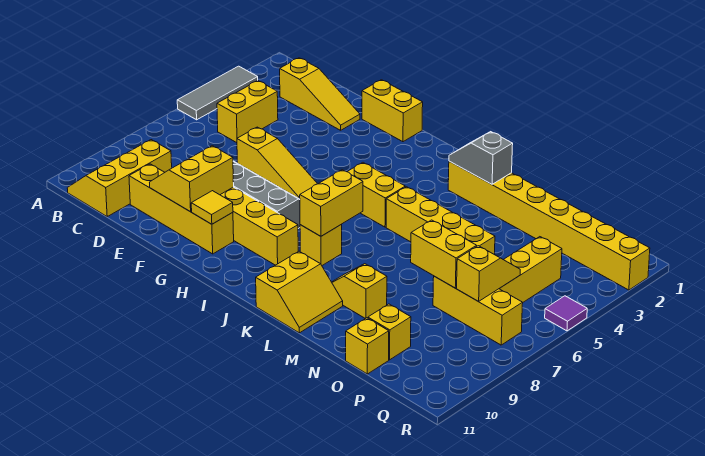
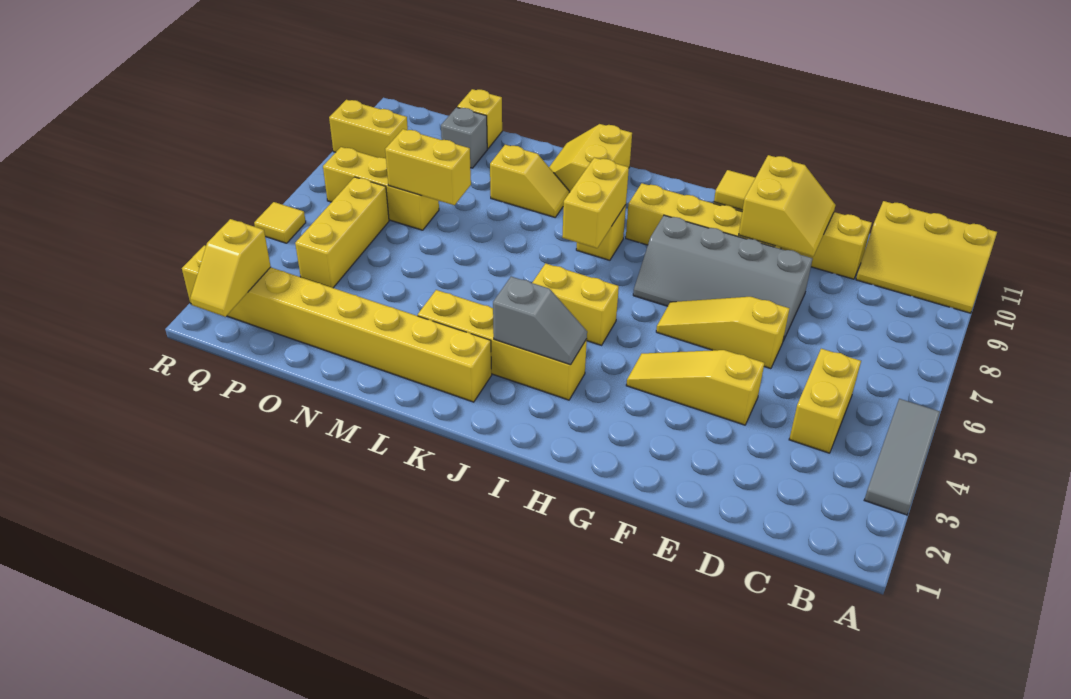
yellow 2x3 slope [67,140,172,216] -> yellow 2x3 slope turned to [856,201,997,313]
yellow 1x3 slope [280,58,360,130] -> yellow 1x3 slope moved to [626,350,764,425]
yellow 1x2 brick [362,80,423,142] -> yellow 1x2 brick moved to [329,100,408,158]
grey 1x2 slope [449,132,513,184] -> grey 1x2 slope moved to [493,277,587,365]
yellow 1x4 brick [386,187,495,255] -> yellow 1x4 brick moved to [418,290,587,400]
yellow 1x1 brick [368,304,411,360] -> grey 1x1 brick [441,107,487,168]
yellow 1x2 slope [457,246,520,301] -> yellow 1x2 slope moved to [190,219,271,317]
purple 1x1 tile [545,296,587,331] -> yellow 1x1 tile [254,202,306,243]

